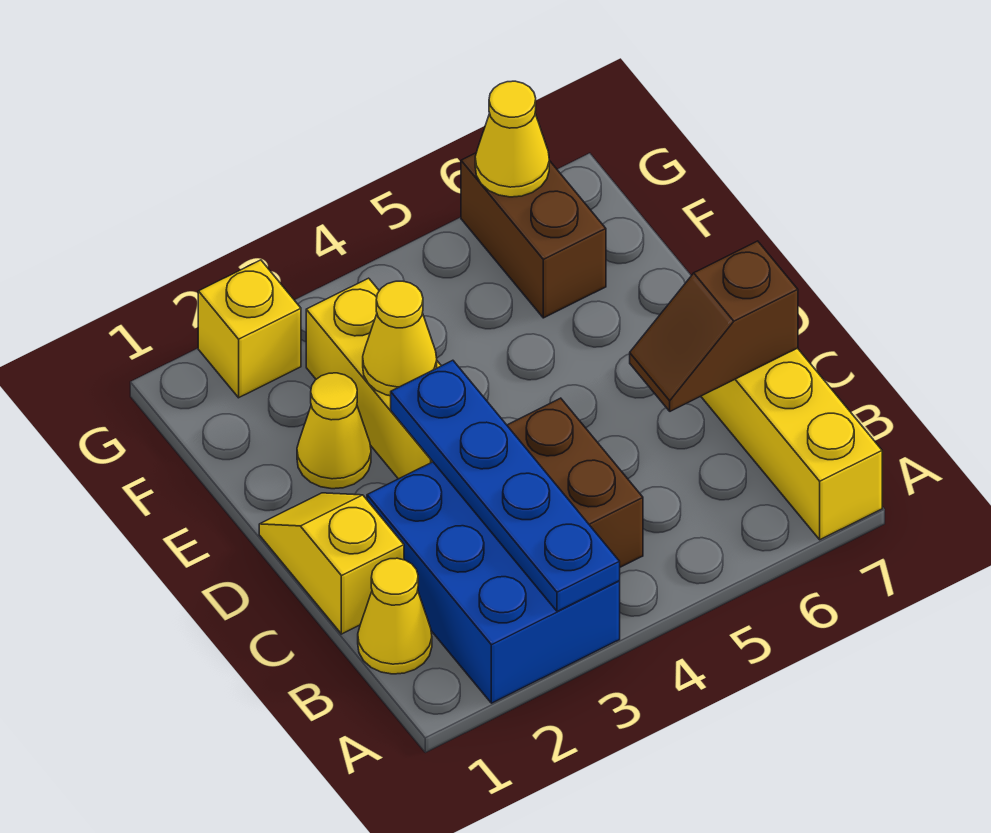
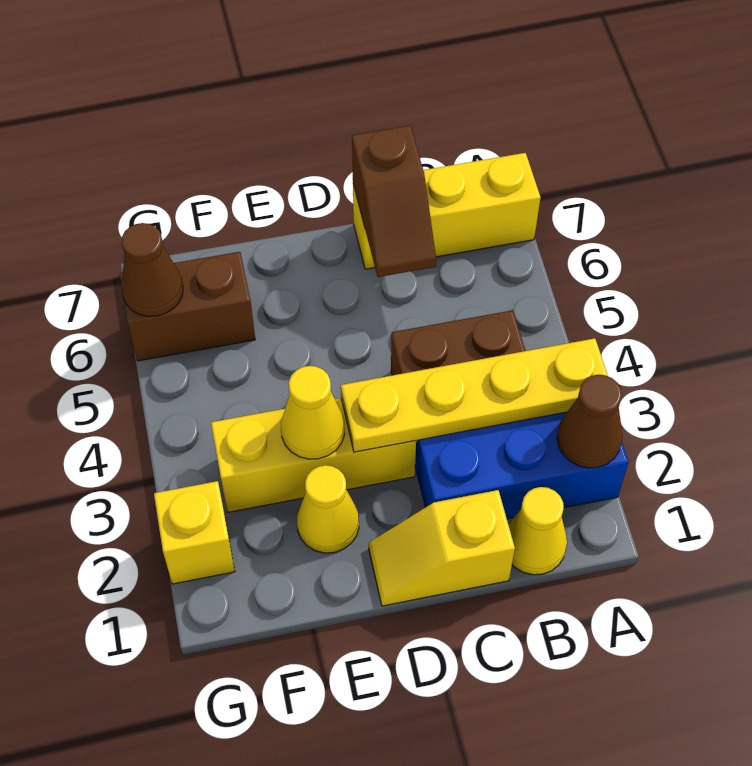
none -> brown 1x1 cone [557,375,623,468]
blue 1x4 plate [391,360,620,611] -> yellow 1x4 plate [341,338,608,452]
yellow 1x1 cone [475,81,549,197] -> brown 1x1 cone [121,223,183,316]

